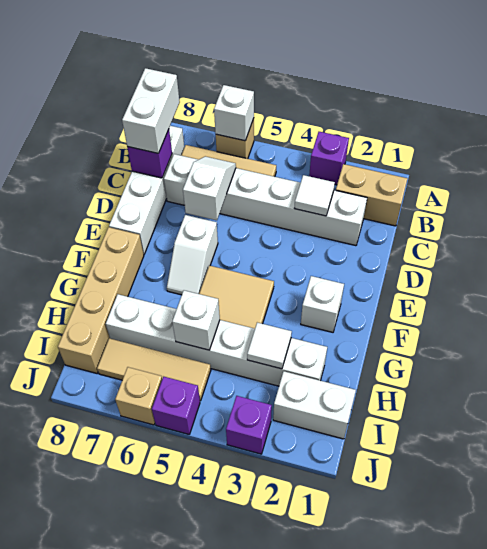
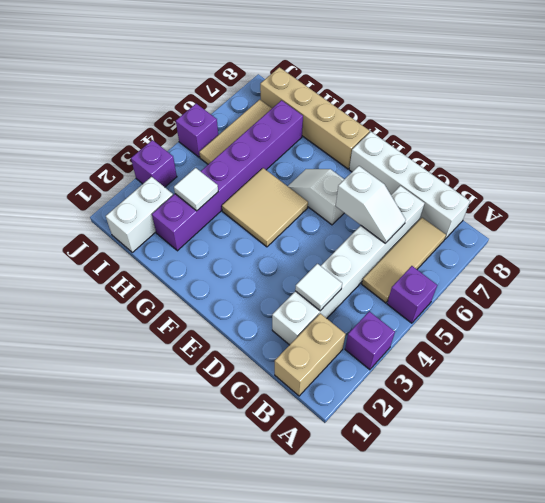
tan 1x1 brick [216,118,254,159] -> none
white 1x1 brick [214,85,254,141] -> none
white 1x2 brick [122,68,180,153] -> none
purple 1x1 brick [127,129,172,178] -> purple 1x1 brick moved to [387,266,437,323]
white 1x1 brick [301,276,344,332] -> none
white 1x6 brick [106,294,327,386] -> purple 1x6 brick [152,100,303,251]
white 1x1 brick [172,290,220,350] -> none
tan 1x1 brick [115,367,162,425] -> none

